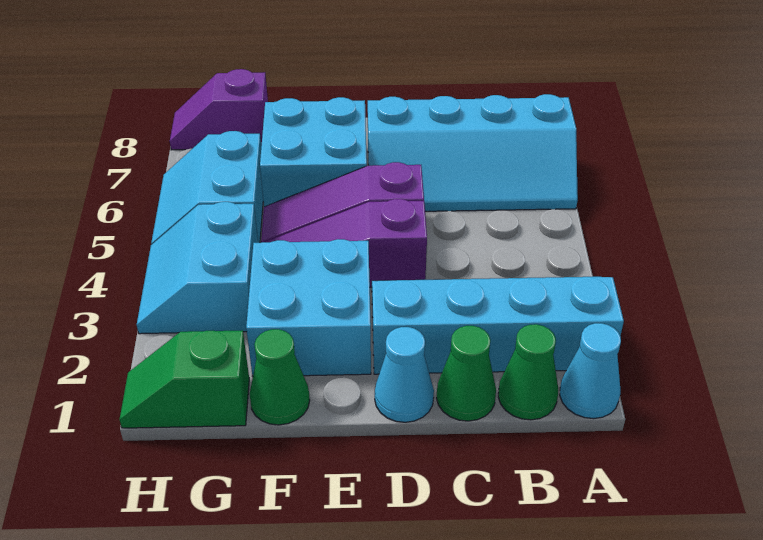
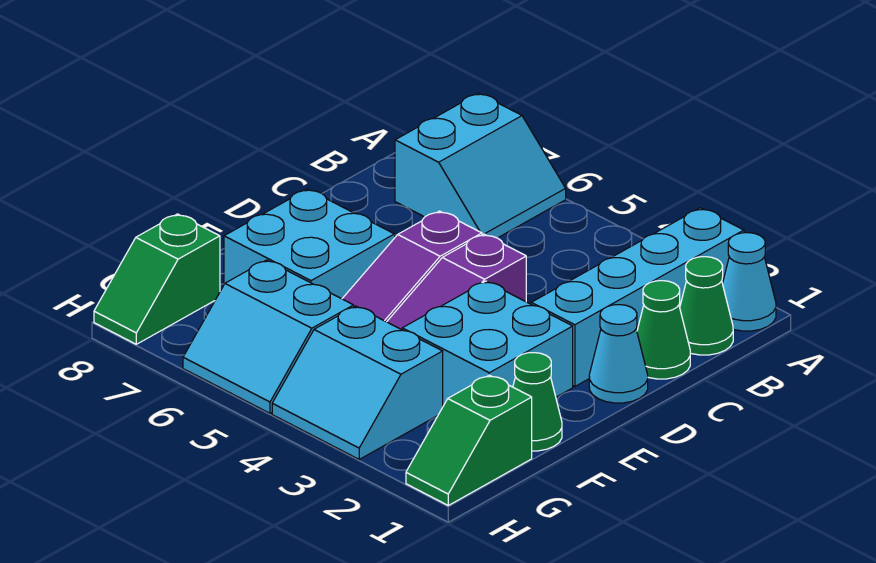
cyan 2x4 slope [368,94,578,211] -> cyan 2x2 slope [395,93,566,238]
purple 1x2 slope [170,69,268,150] -> green 1x2 slope [94,214,220,344]

